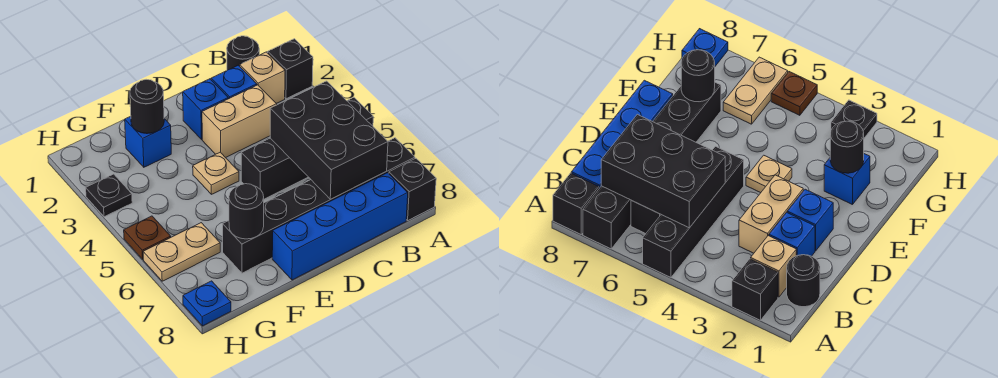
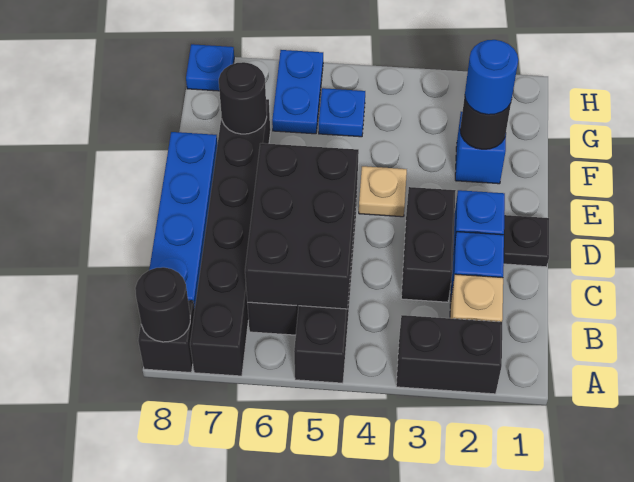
black 1x1 brick [268,39,313,99] -> black 1x2 brick [396,315,502,394]
black 1x1 round brick [227,36,259,70] -> black 1x1 round brick moved to [135,267,190,342]
black 2x3 brick [270,81,388,199] -> black 2x3 brick turned to [245,143,359,309]
tan 1x2 brick [202,85,277,158] -> black 1x2 brick [401,187,456,302]
none -> blue 1x1 round brick [465,40,518,115]
none -> blue 1x1 plate [319,88,365,137]
tan 1x2 plate [143,223,220,281] -> blue 1x2 plate [272,50,323,134]
black 1x1 plate [86,174,132,217] -> black 1x1 plate moved to [504,215,549,267]
brown 1x1 plate [124,216,171,259] -> none

